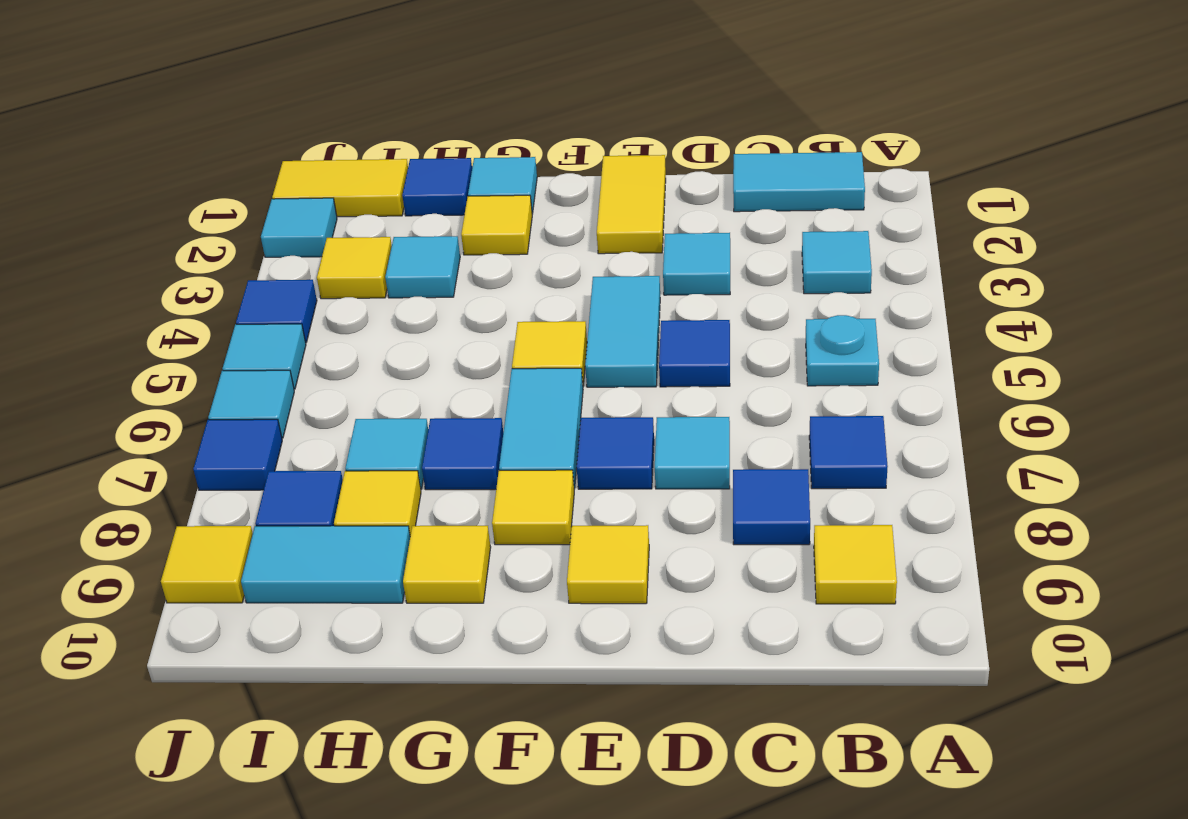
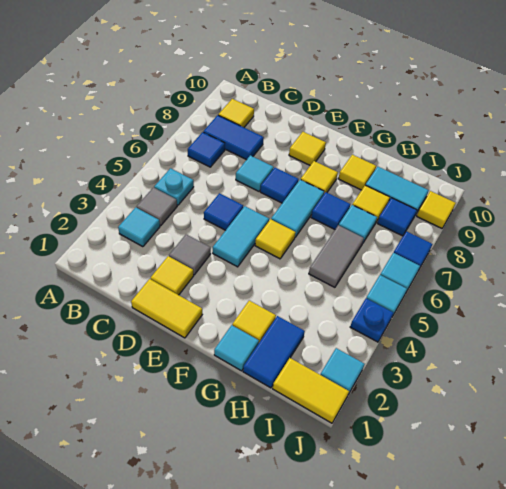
cyan 1x2 tile [733,152,865,212] -> none
none -> grey 1x1 tile [137,188,177,226]
blue 1x1 tile [733,469,810,545] -> blue 1x2 tile [203,115,264,160]
cyan 1x1 tile [663,233,730,295] -> grey 1x1 tile [169,234,211,275]
yellow 1x2 tile [597,155,666,254] -> yellow 1x2 tile turned to [131,279,202,338]
blue 1x1 tile [402,158,472,216] -> blue 1x2 tile [243,316,305,388]
cyan 1x1 tile [385,236,460,298] -> none
none -> grey 1x2 tile [309,225,364,287]
yellow 1x1 tile [317,237,392,299] -> yellow 1x1 tile moved to [151,256,194,295]
blue 1x1 tile [236,280,317,342] -> blue 1x1 plate [350,298,394,342]

